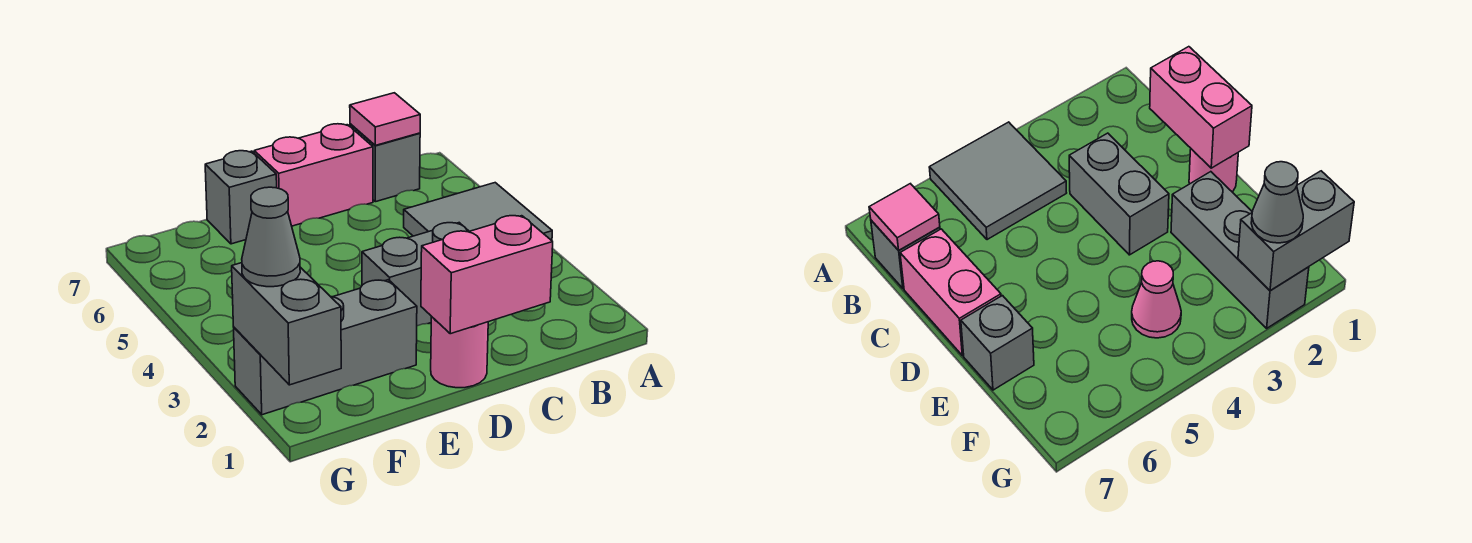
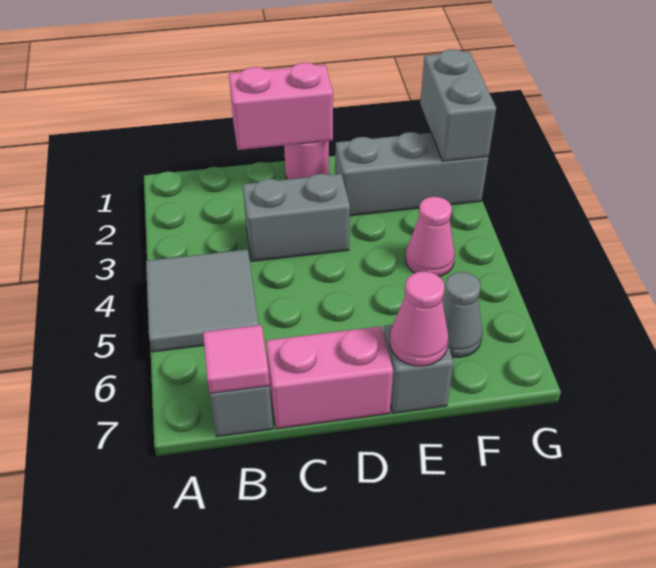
none -> pink 1x1 cone [390,271,449,366]
grey 1x1 cone [242,187,300,287] -> grey 1x1 cone moved to [442,272,483,357]

